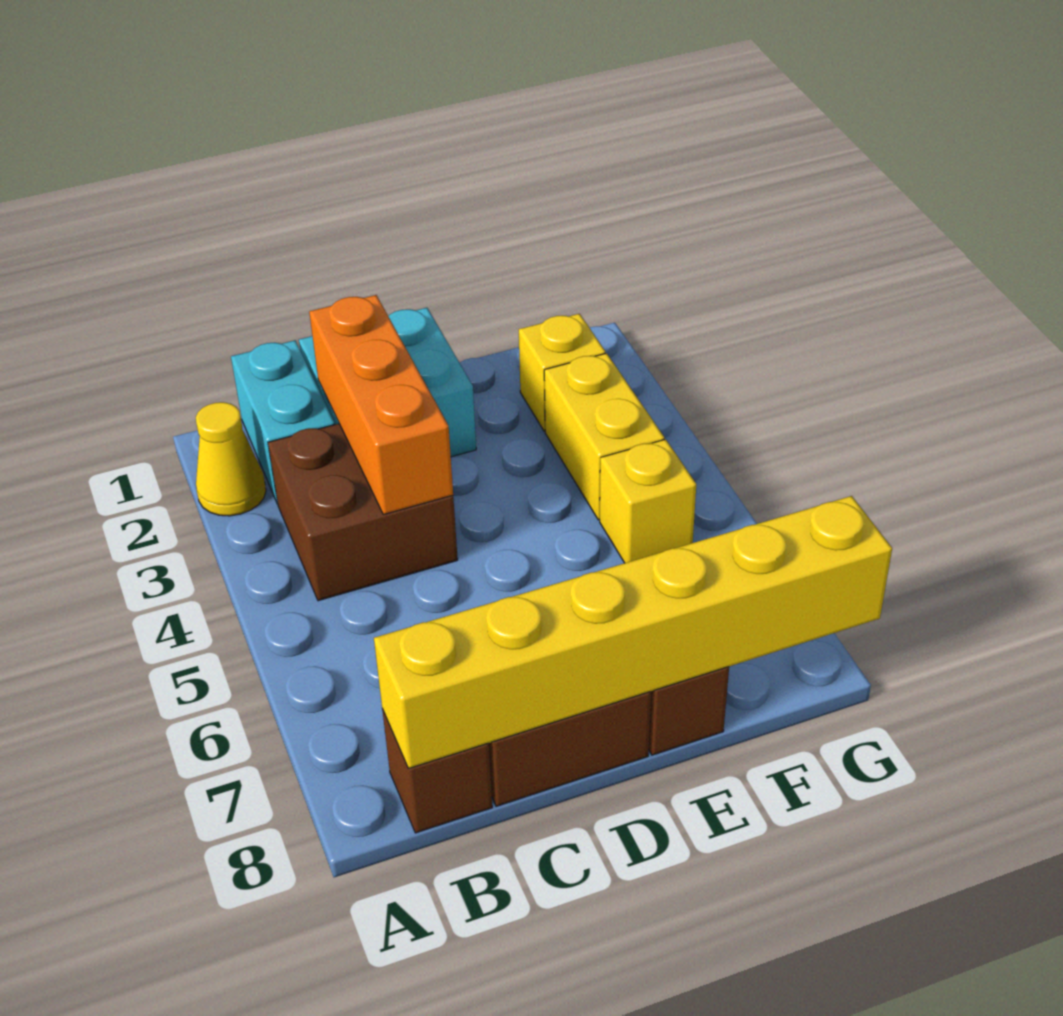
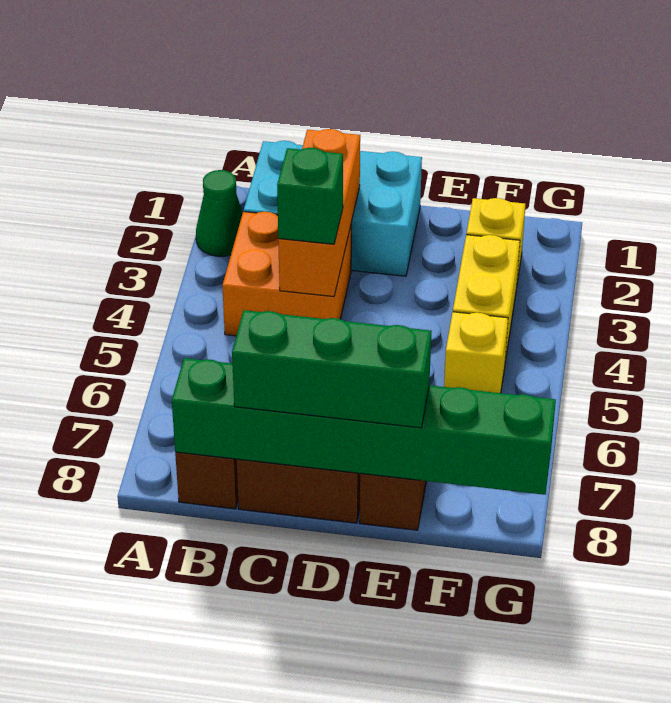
yellow 1x1 cone [196,402,266,516] -> green 1x1 cone [196,170,243,256]
brown 2x2 brick [268,424,458,601] -> orange 2x2 brick [222,212,351,336]
yellow 1x6 brick [374,496,892,769] -> green 1x6 brick [172,358,556,495]
none -> green 1x1 brick [277,148,343,244]
none -> green 1x3 brick [232,310,432,428]

